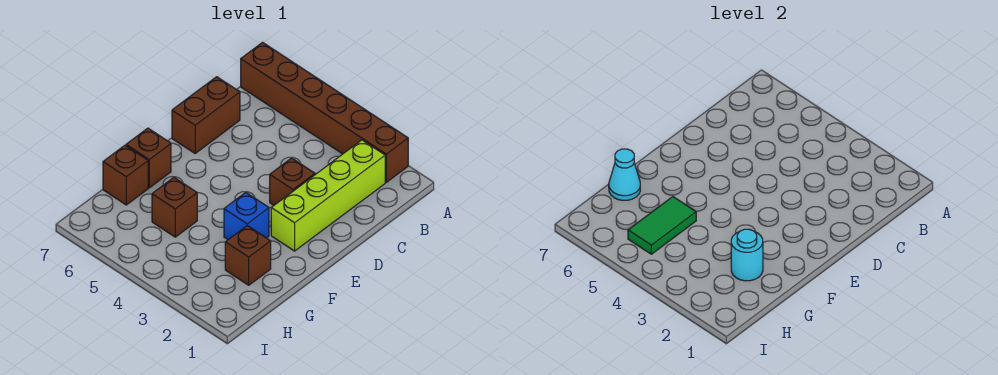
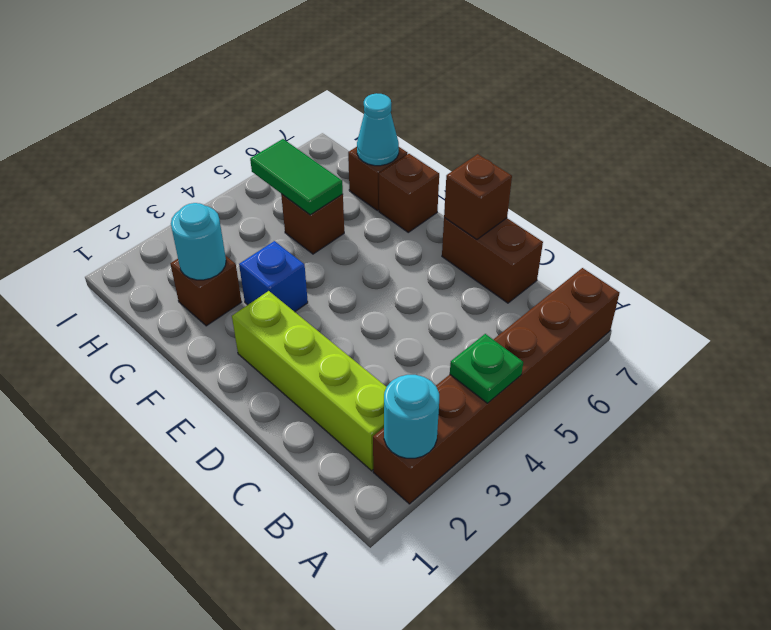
none -> cyan 1x1 round brick [384,375,439,458]
none -> green 1x1 plate [450,334,523,403]
brown 1x1 brick [270,158,315,205] -> brown 1x1 brick moved to [444,154,512,239]

